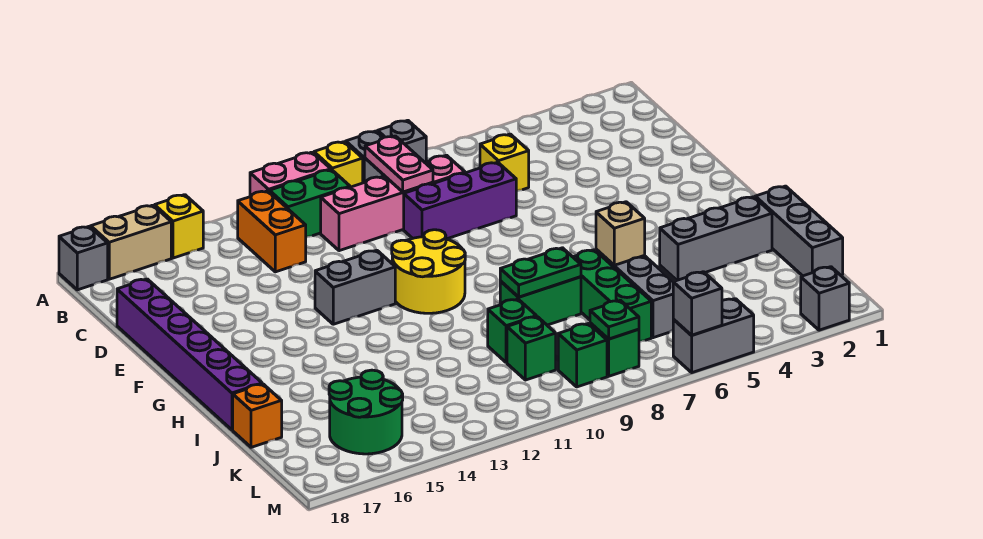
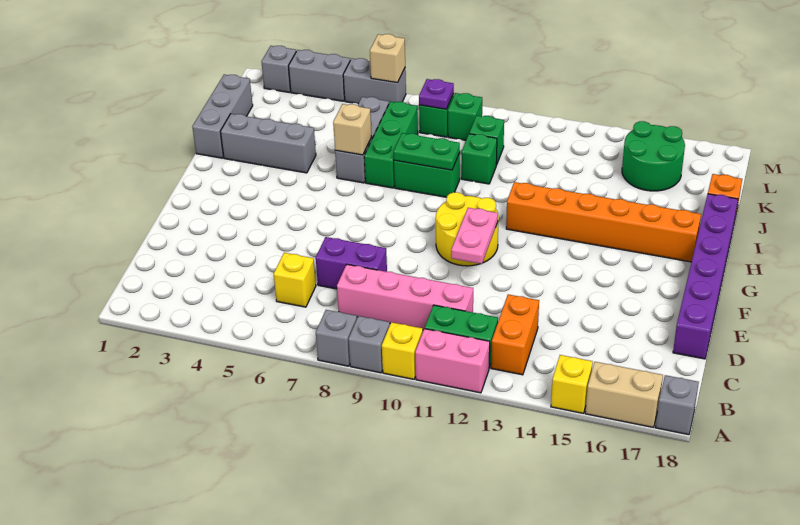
pink 1x2 plate [365,136,433,192] -> pink 1x2 plate moved to [451,208,498,264]
purple 1x3 brick [404,162,516,239] -> purple 1x2 brick [316,237,387,289]
grey 1x2 brick [315,250,395,324] -> grey 1x2 brick moved to [289,50,350,101]
none -> orange 1x6 brick [506,182,701,262]
green 1x1 plate [590,300,639,339] -> purple 1x1 plate [419,79,454,109]
grey 1x1 brick [673,272,722,335] -> tan 1x1 brick [370,34,405,83]

